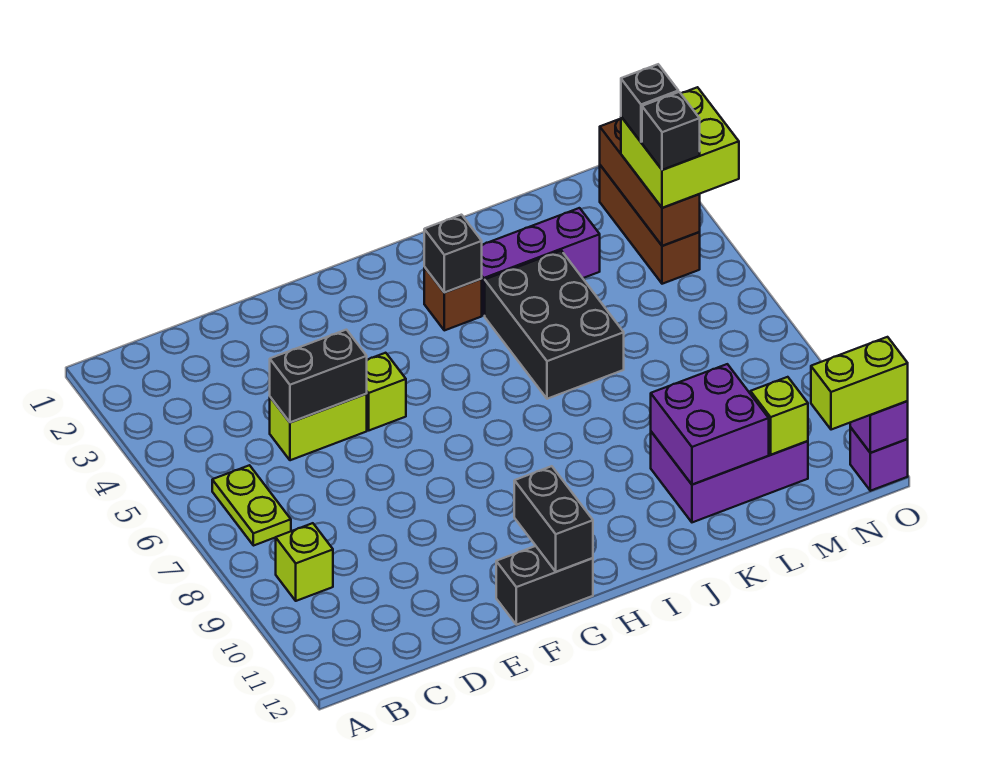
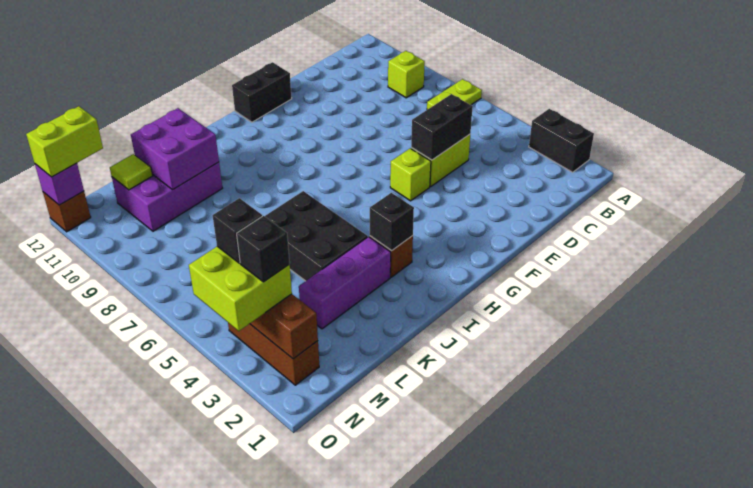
lime 1x2 plate [212,465,291,546] -> lime 1x2 plate turned to [427,79,482,110]
black 1x2 brick [514,466,593,572] -> black 1x2 brick moved to [529,109,594,172]
lime 1x1 brick [750,377,808,455] -> lime 1x1 tile [110,154,152,190]
purple 1x1 brick [850,427,908,491] -> brown 1x1 brick [43,191,91,232]

